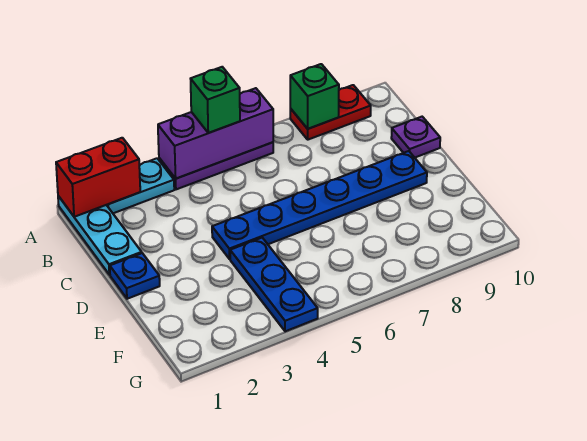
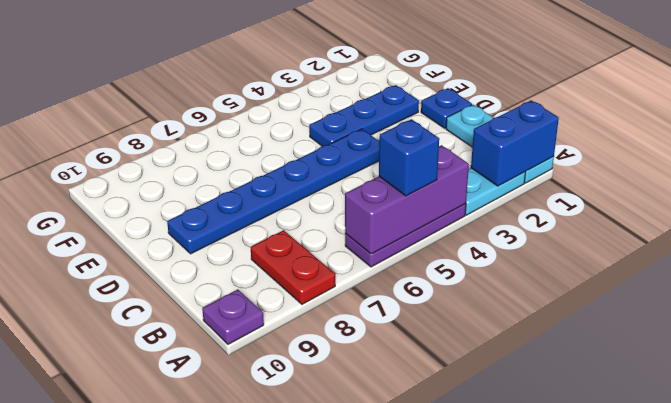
red 1x2 brick [56,138,140,217] -> blue 1x2 brick [471,100,559,186]
green 1x1 brick [191,67,240,133] -> blue 1x1 brick [379,119,439,196]
red 1x2 plate [290,85,371,140] -> red 1x2 plate turned to [251,230,335,304]
green 1x1 brick [290,64,339,129] -> none
purple 1x1 plate [391,117,440,158] -> purple 1x1 plate moved to [202,290,264,344]
blue 1x3 plate [230,238,318,331] -> blue 1x3 plate turned to [309,85,419,146]

